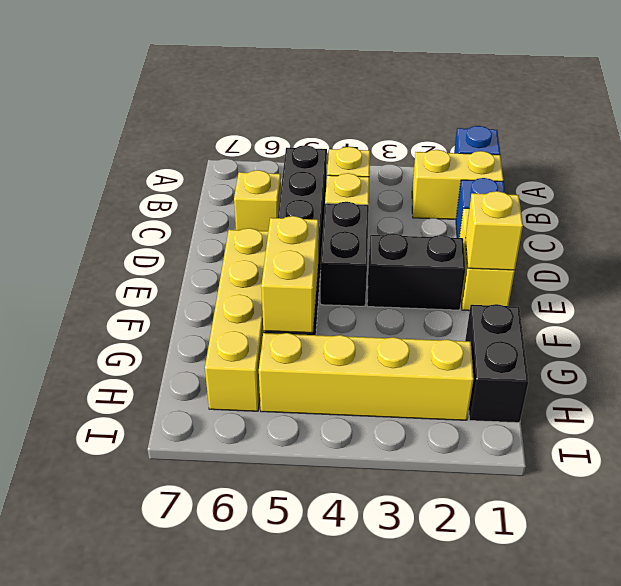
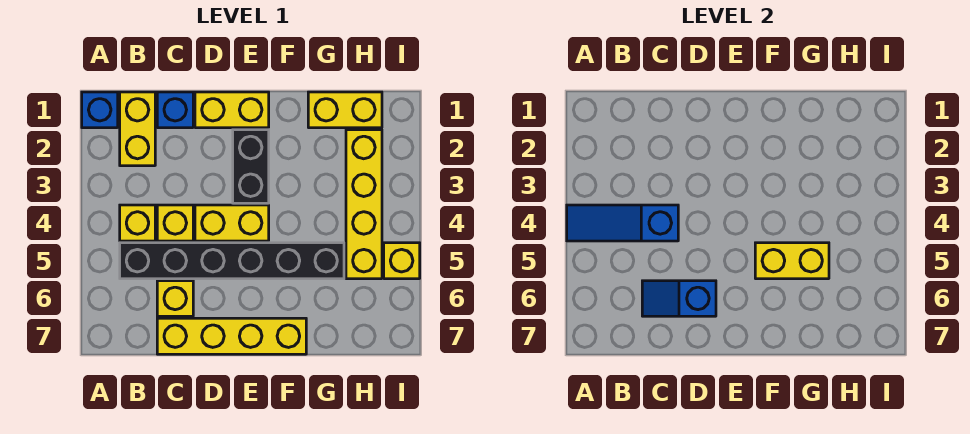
none -> blue 1x3 slope [567,205,678,241]
none -> blue 1x2 slope [642,281,716,316]
black 1x2 brick [320,202,369,306] -> yellow 1x2 brick [195,205,269,241]
yellow 1x1 brick [465,191,523,270] -> yellow 1x1 brick moved to [384,243,420,279]
yellow 1x4 brick [205,228,268,411] -> yellow 1x4 brick moved to [157,318,306,354]
black 1x2 brick [465,304,528,423] -> yellow 1x2 brick [308,92,382,128]

